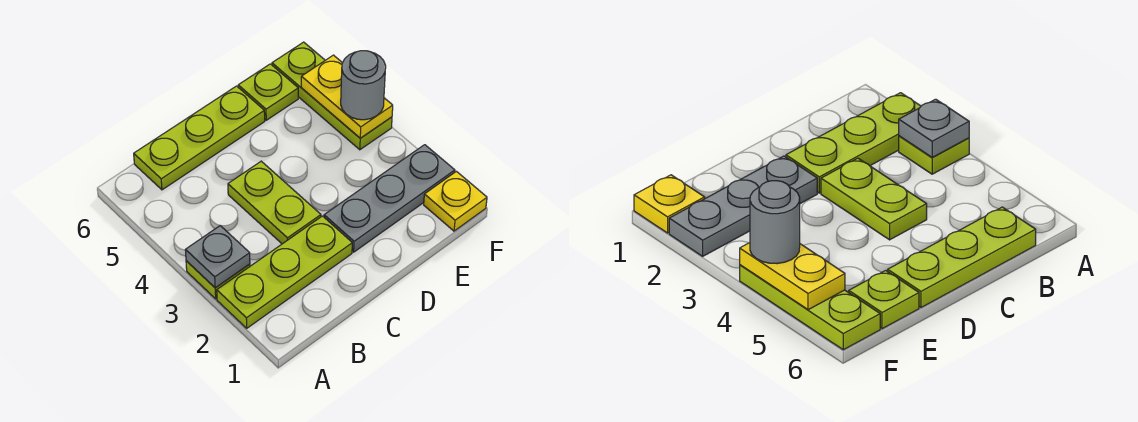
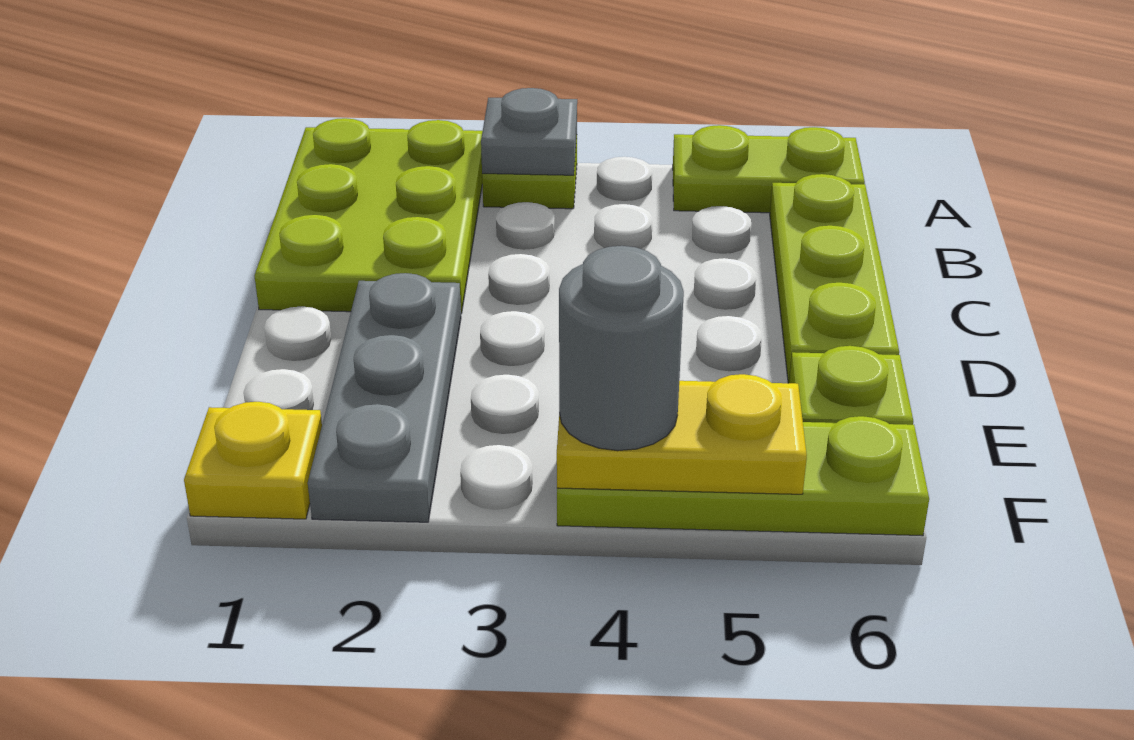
lime 1x3 plate [217,216,352,328] -> lime 2x3 plate [255,118,483,314]
lime 1x2 plate [228,161,321,244] -> lime 1x2 plate moved to [673,125,865,213]

